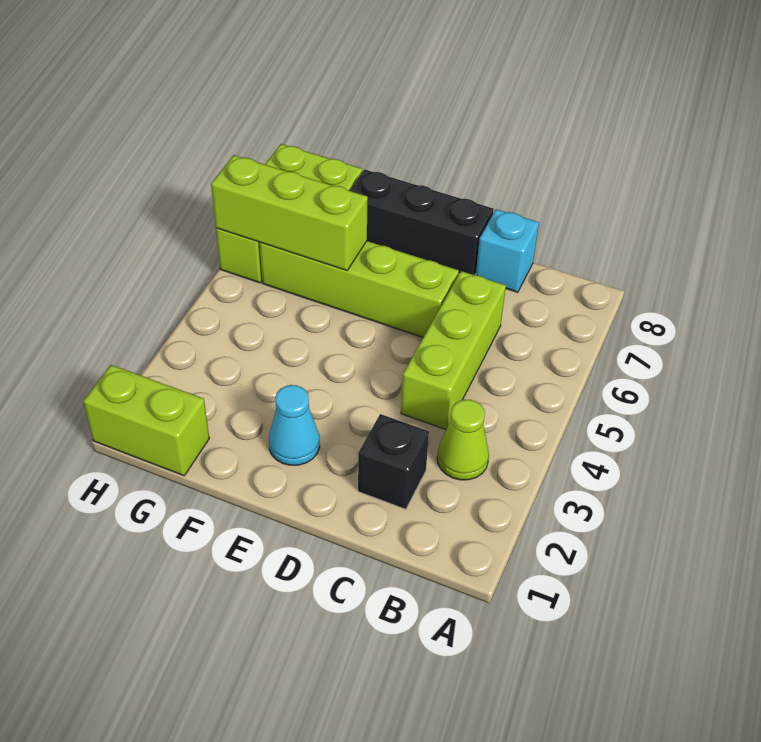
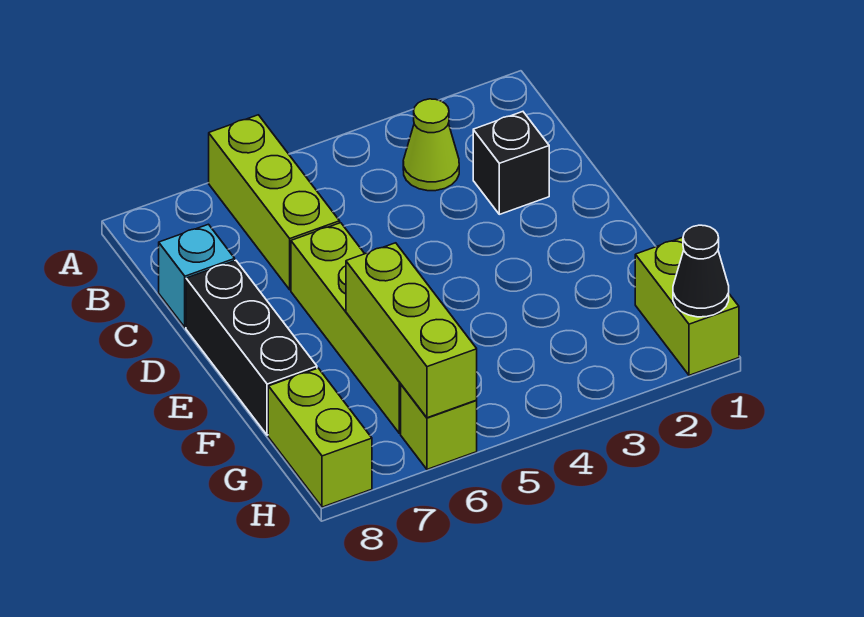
lime 1x3 brick [401,271,506,429] -> lime 1x3 brick turned to [209,115,340,290]
cyan 1x1 cone [269,385,320,465] -> none
none -> black 1x1 cone [673,225,729,317]

